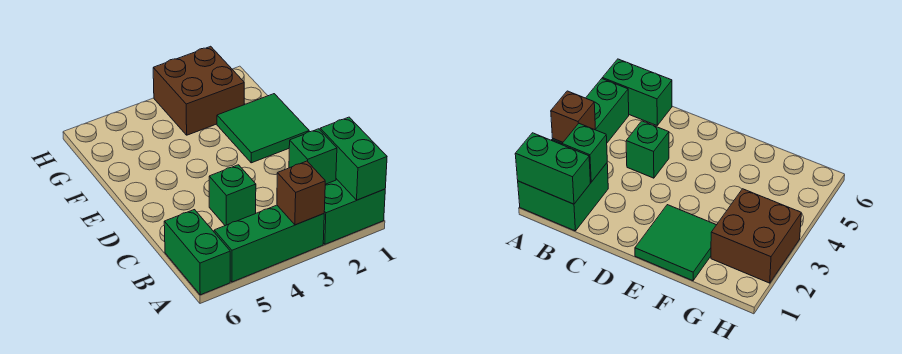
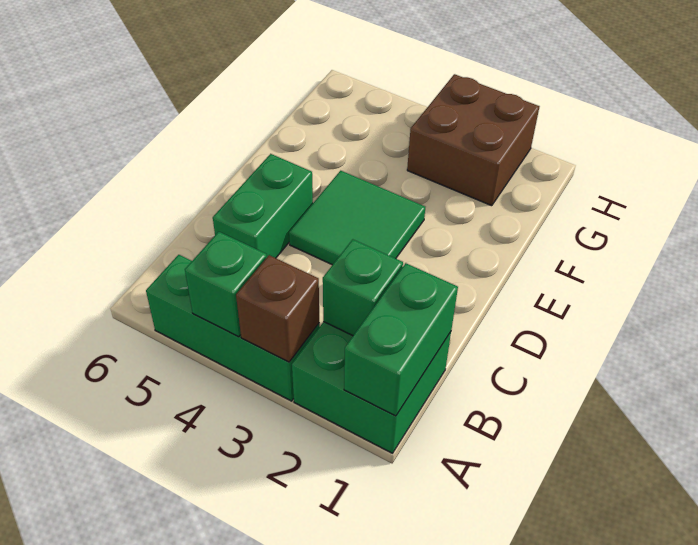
green 1x2 brick [164,210,230,295] -> green 1x2 brick moved to [213,154,313,258]
green 1x1 brick [209,165,256,226] -> green 1x1 brick moved to [185,232,267,337]
green 2x2 tile [217,94,309,163] -> green 2x2 tile moved to [289,171,425,265]

